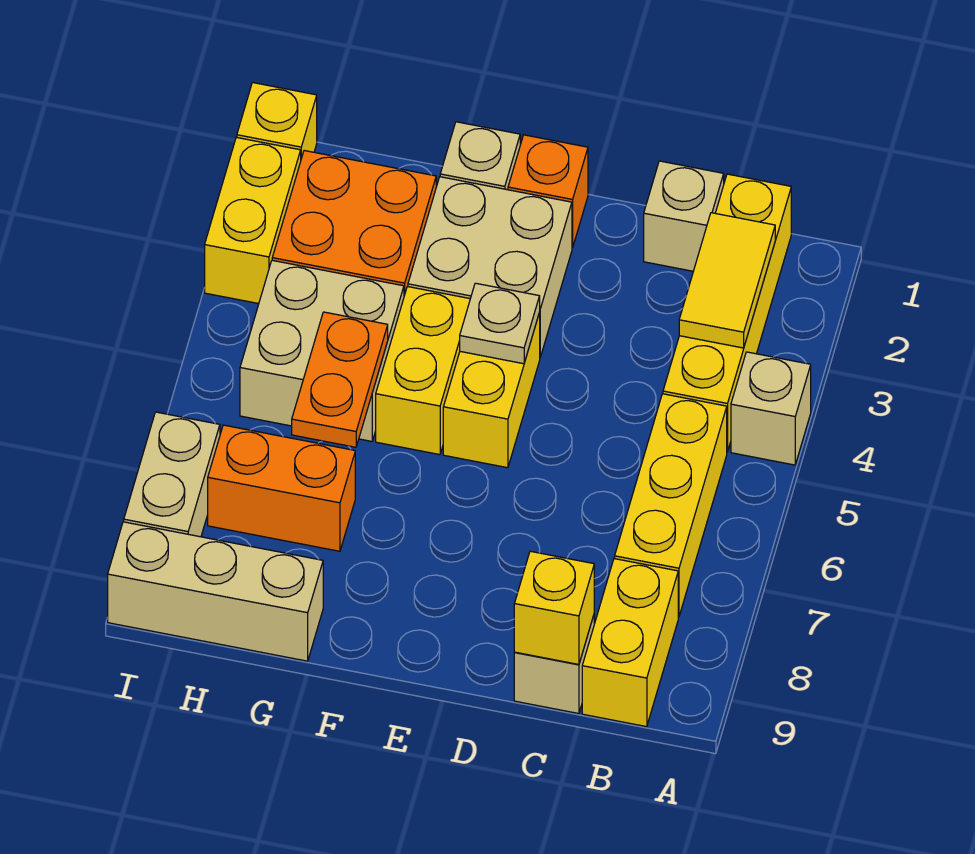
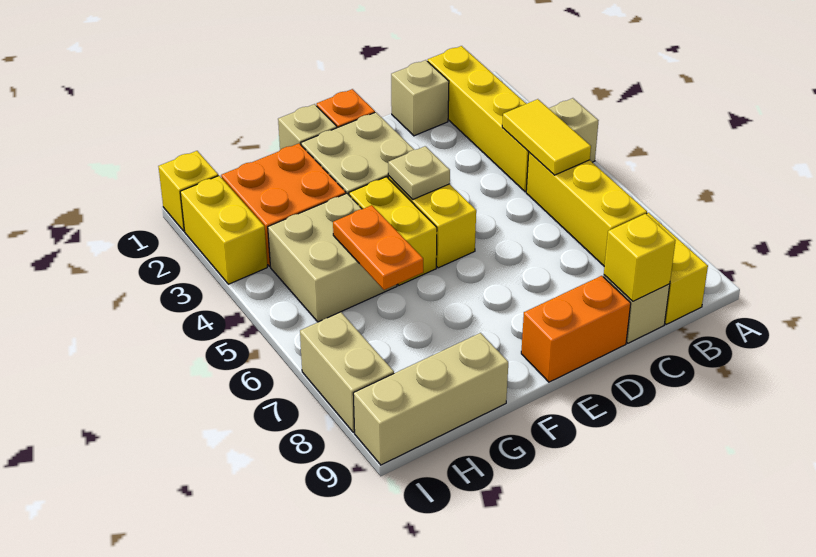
yellow 1x2 tile [679,213,775,348] -> yellow 1x2 tile moved to [502,99,591,175]
orange 1x2 brick [208,425,355,551] -> orange 1x2 brick moved to [521,276,631,382]

